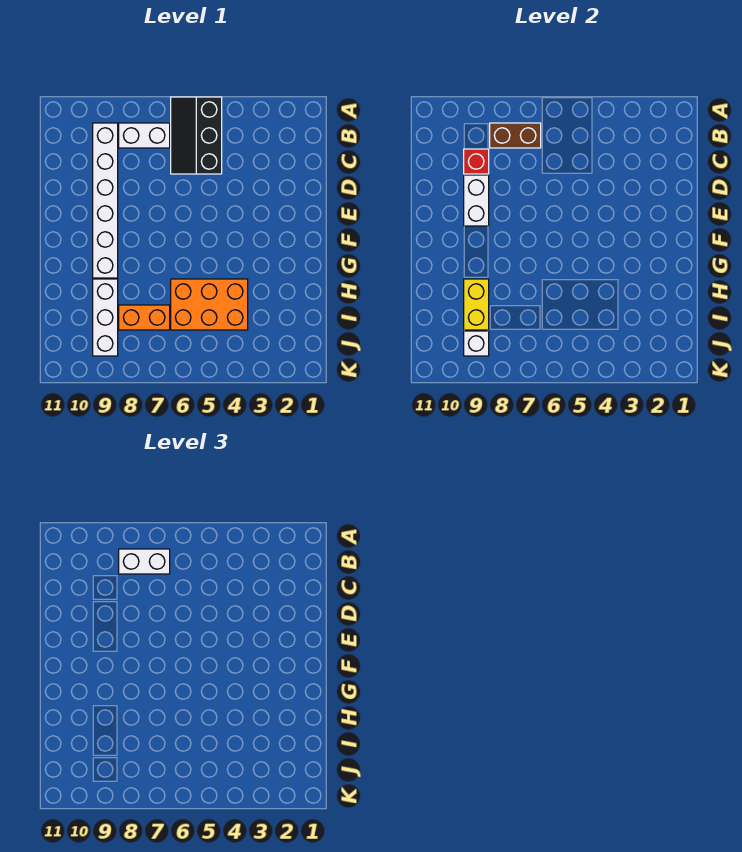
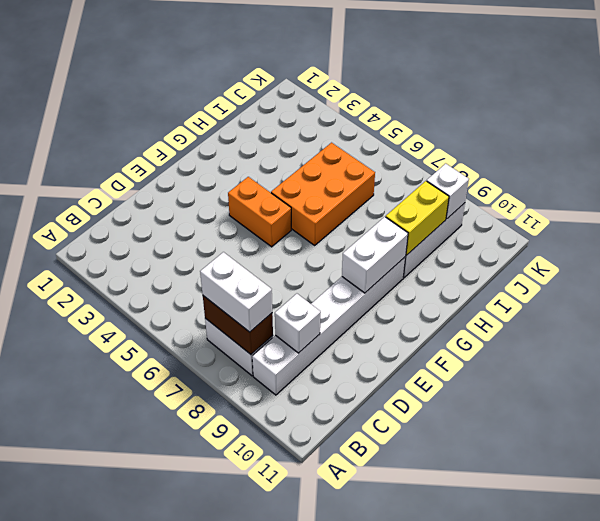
black 2x3 slope [171,97,222,174] -> none
red 1x1 brick [464,149,489,174] -> white 1x1 brick [275,294,321,353]
white 1x2 brick [464,175,489,226] -> white 1x2 brick moved to [342,217,408,293]
orange 2x3 brick [171,279,248,330] -> orange 2x3 brick turned to [271,143,375,245]
orange 1x2 brick [119,305,170,330] -> orange 1x2 brick moved to [228,177,291,247]

